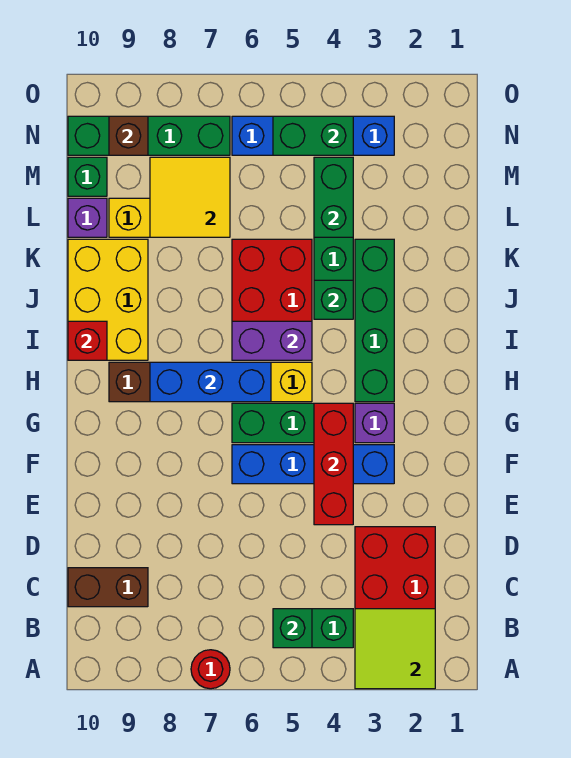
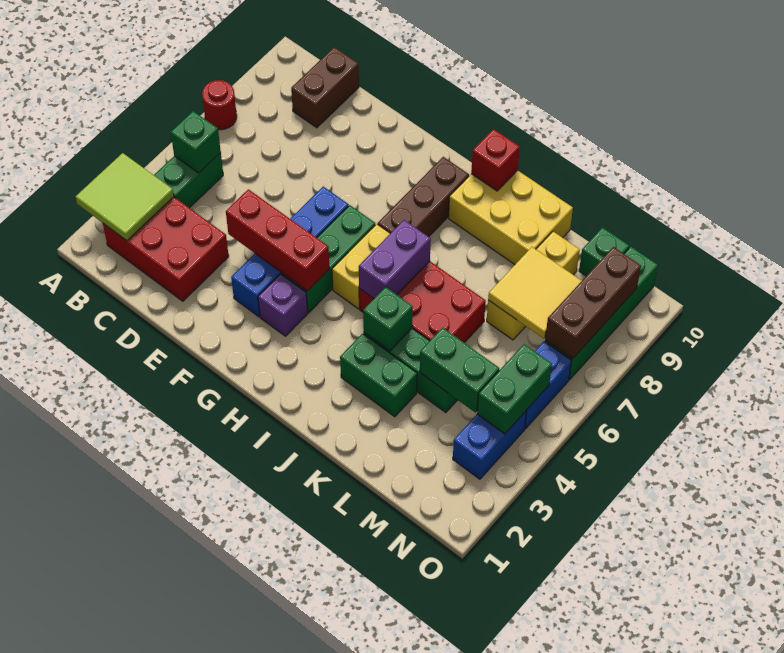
green 1x4 brick [355,239,394,402] -> green 1x2 brick [340,334,417,417]
blue 1x3 brick [150,362,271,402] -> none
purple 1x1 brick [68,198,107,237] -> none
brown 1x1 brick [109,116,148,155] -> brown 1x3 brick [545,247,641,359]

